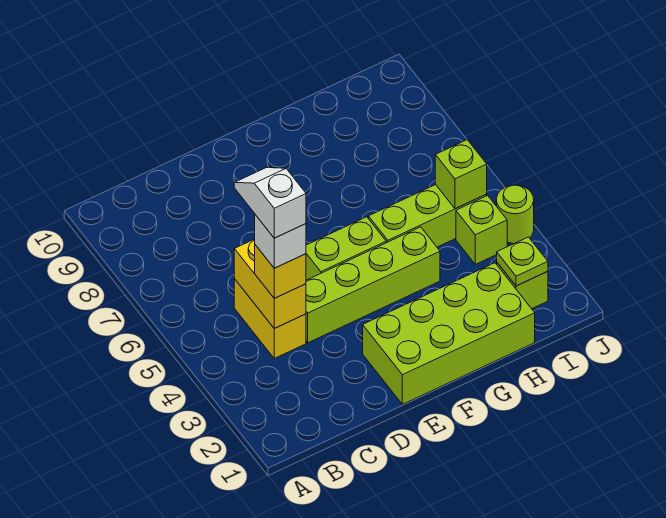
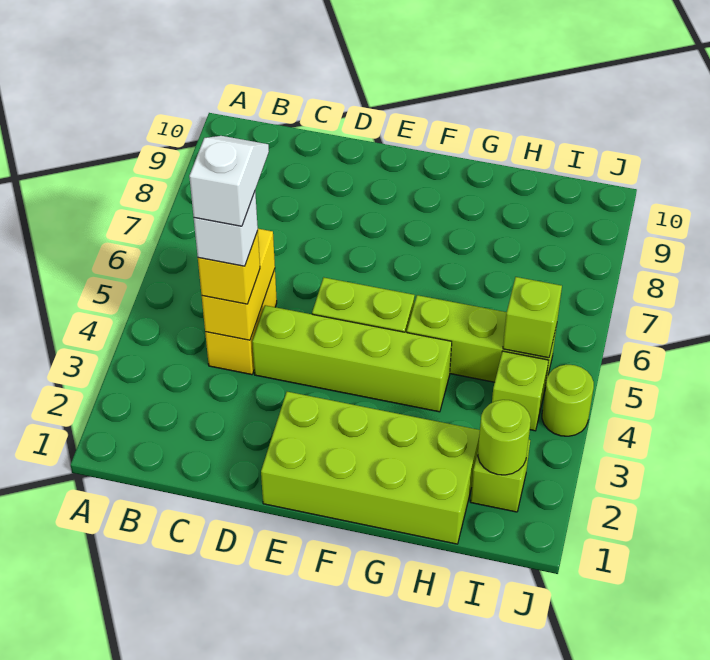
lime 1x1 plate [497,237,548,286] -> lime 1x1 round brick [478,400,531,475]

